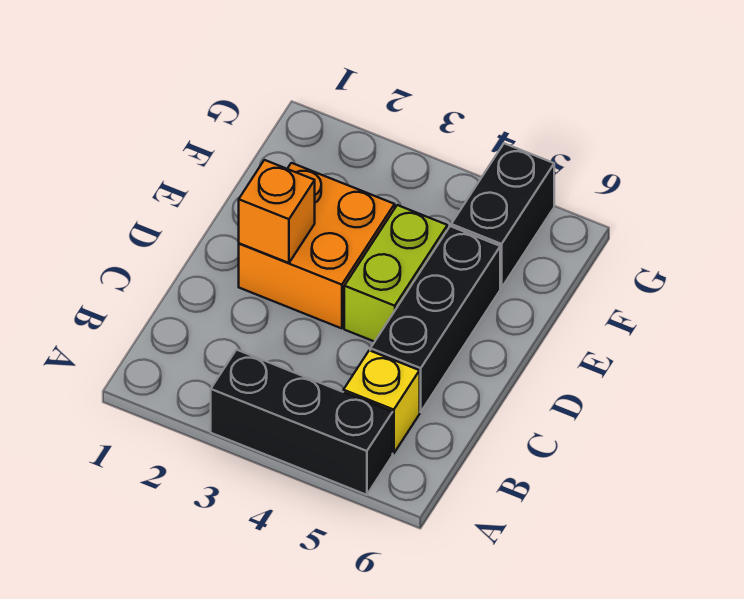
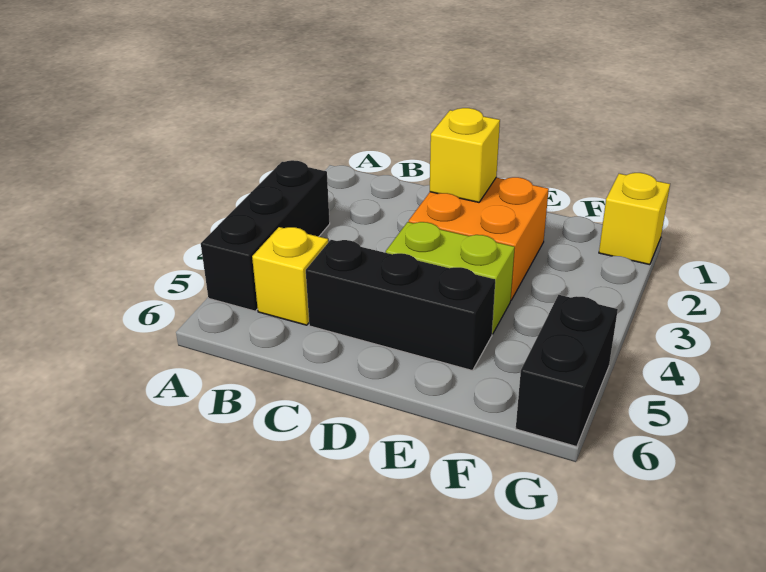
orange 1x1 brick [239,160,315,263] -> yellow 1x1 brick [430,108,500,202]
black 1x2 brick [451,143,554,288] -> black 1x2 brick turned to [516,295,618,447]
none -> yellow 1x1 brick [599,173,670,265]

